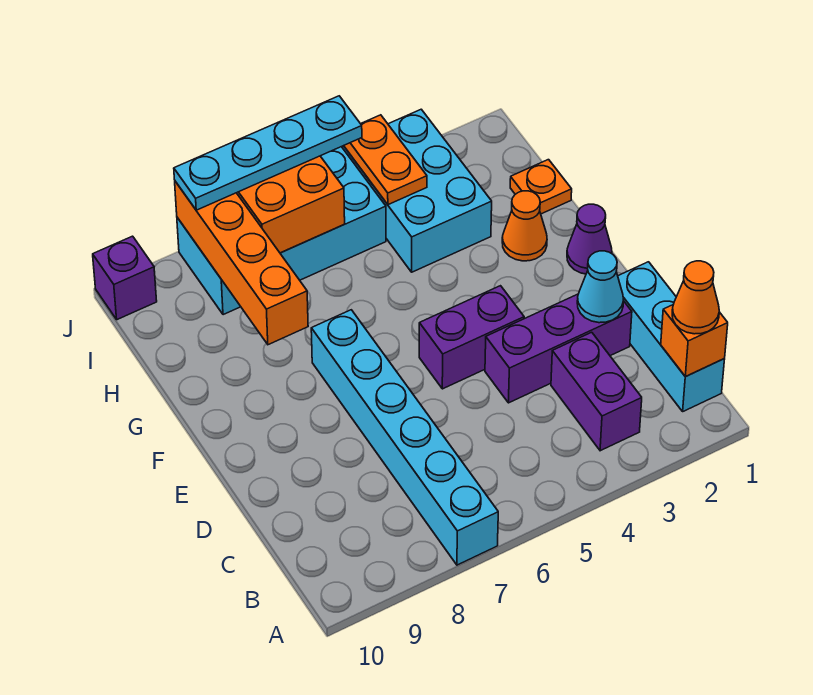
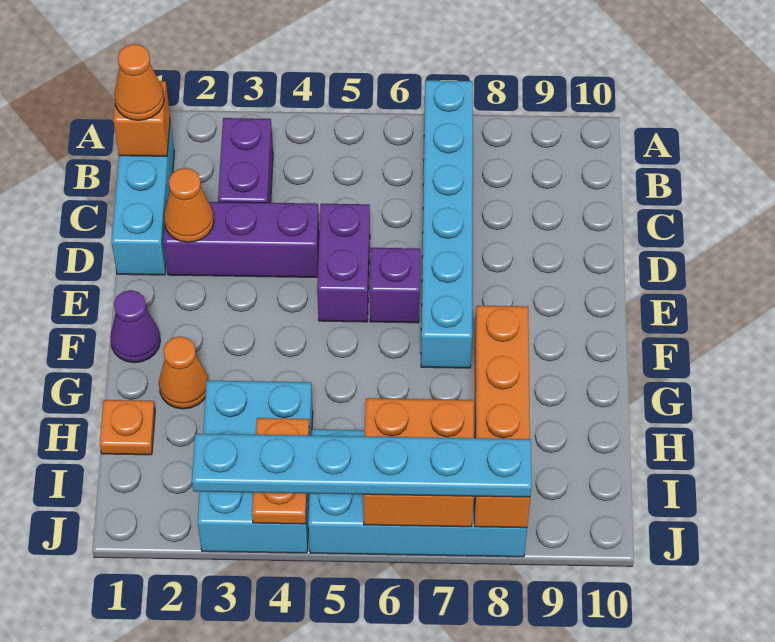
cyan 1x1 cone [577,251,624,323] -> orange 1x1 cone [164,168,214,242]
purple 1x2 brick [419,286,524,389] -> purple 1x2 brick turned to [317,204,370,322]
cyan 1x4 plate [174,96,362,210] -> cyan 1x6 plate [192,434,531,497]
purple 1x1 brick [93,236,157,320] -> purple 1x1 brick moved to [370,248,420,323]

